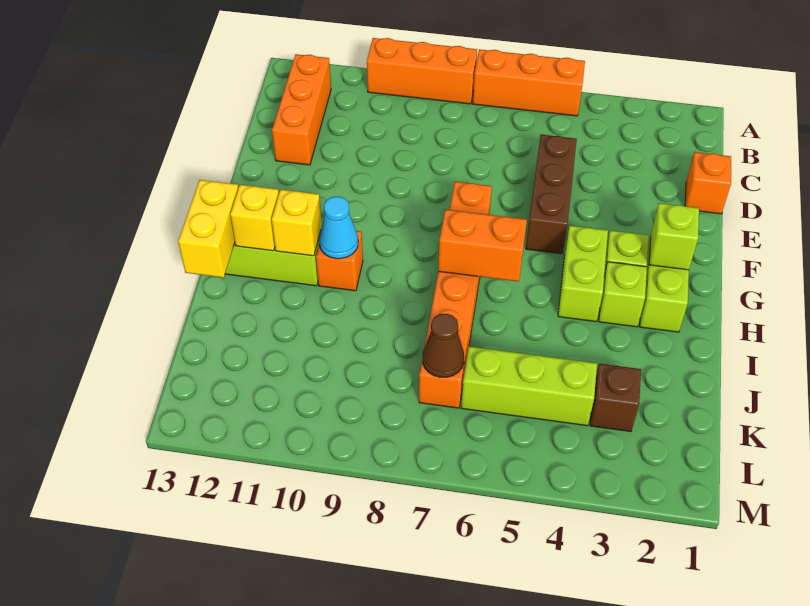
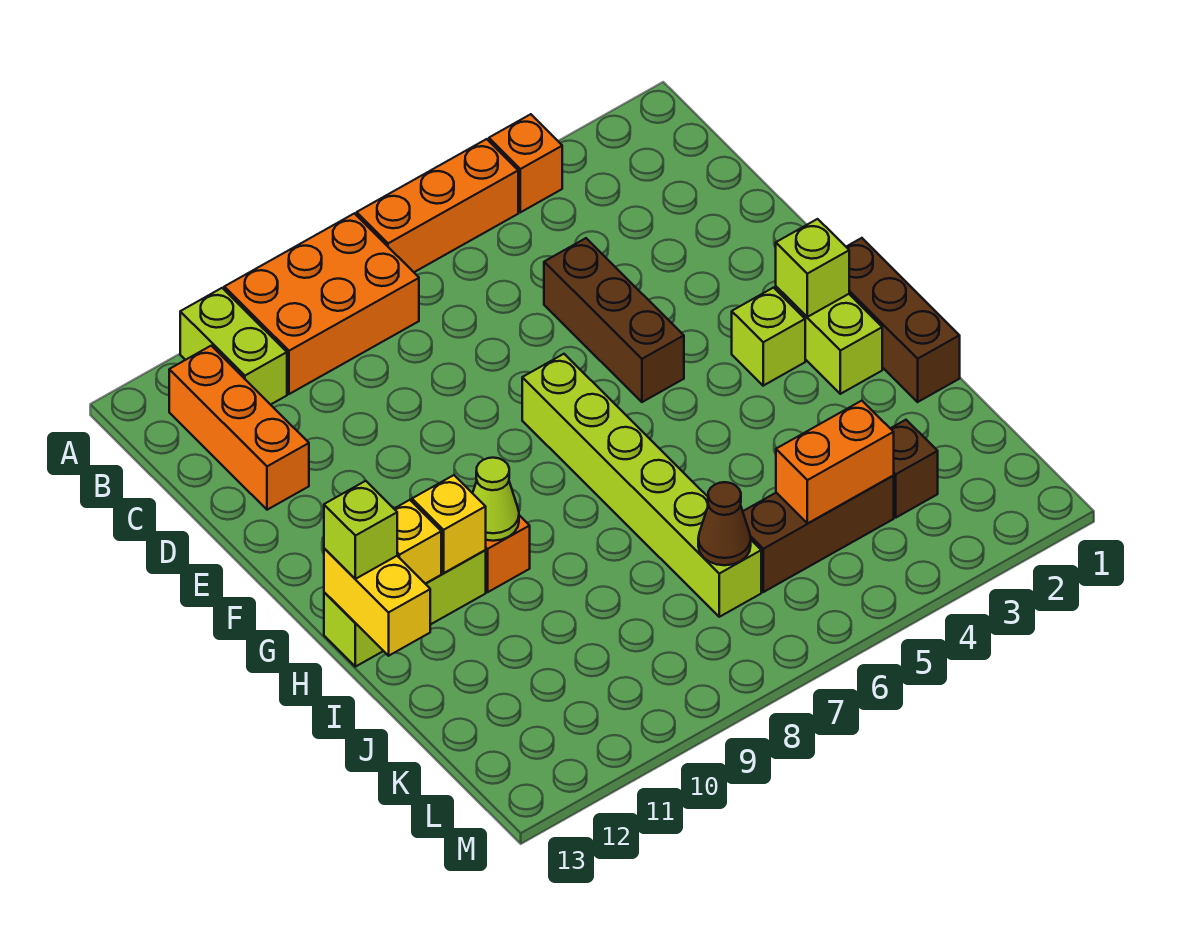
orange 1x3 brick [367,38,477,104] -> orange 2x3 brick [224,213,419,394]
orange 1x1 brick [685,152,731,214] -> orange 1x1 brick moved to [489,114,562,212]
orange 1x6 brick [419,182,492,408] -> lime 1x6 brick [522,354,761,617]
none -> brown 1x3 brick [846,238,960,402]
lime 1x2 brick [558,226,608,322] -> lime 1x2 brick moved to [180,288,287,405]
lime 1x1 brick [599,262,647,327] -> lime 1x1 brick moved to [324,481,397,579]
orange 1x2 brick [438,209,527,282] -> orange 1x2 brick moved to [776,401,894,523]
cyan 1x1 cone [319,196,358,259] -> lime 1x1 cone [473,458,519,541]
lime 1x3 brick [461,347,597,426] -> brown 1x3 brick [743,476,894,592]

